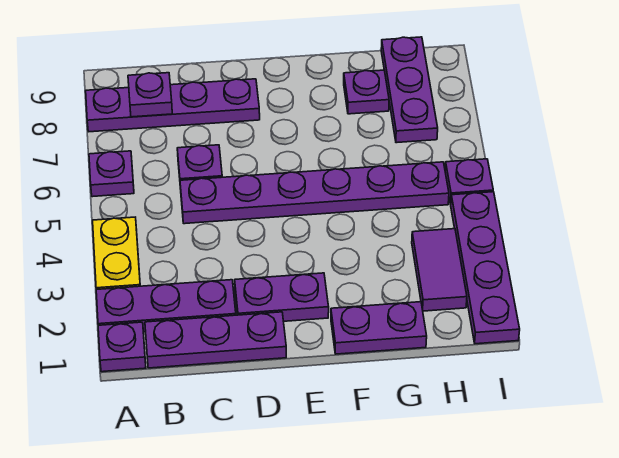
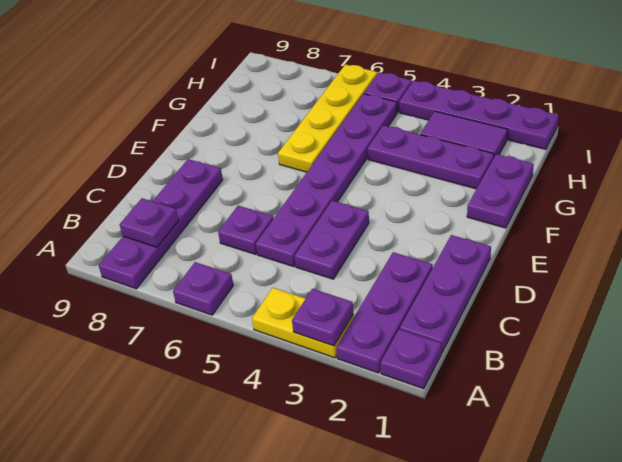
purple 1x2 plate [235,273,329,321] -> purple 1x2 plate moved to [295,201,369,279]
none -> yellow 1x4 plate [278,64,377,172]
purple 1x1 plate [344,70,389,114] -> purple 1x1 plate moved to [292,289,353,346]
purple 1x3 plate [381,37,438,143] -> purple 1x3 plate moved to [368,125,494,189]

